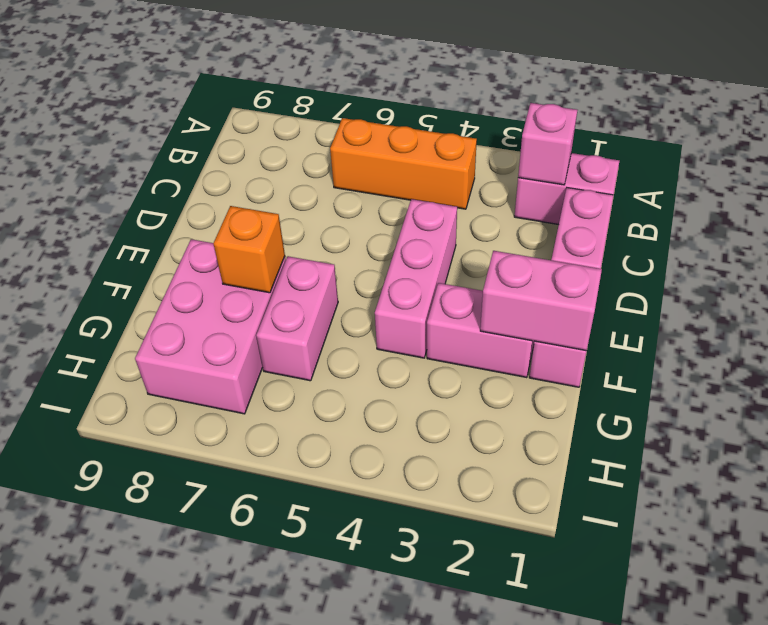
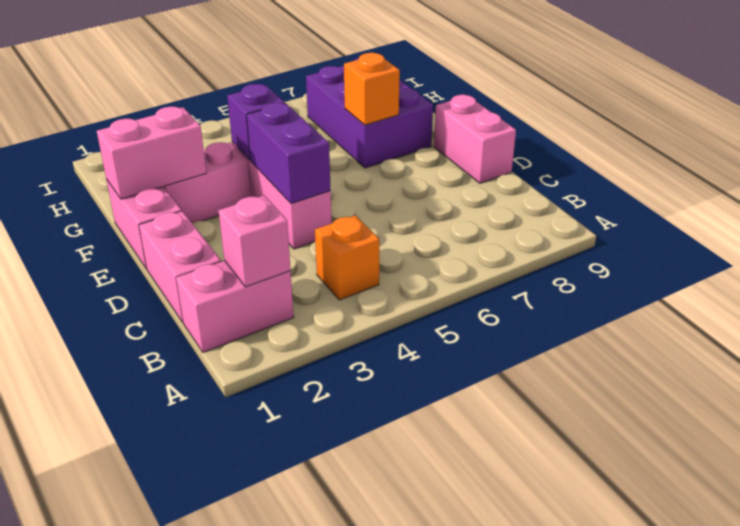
orange 1x3 brick [330,118,477,209] -> orange 1x1 brick [315,215,379,300]
none -> purple 1x2 brick [247,103,331,204]
none -> purple 1x1 brick [227,84,285,160]
pink 1x2 brick [256,256,338,381] -> pink 1x2 brick moved to [434,95,516,183]
pink 2x3 brick [135,239,286,414] -> purple 2x3 brick [306,58,433,168]

